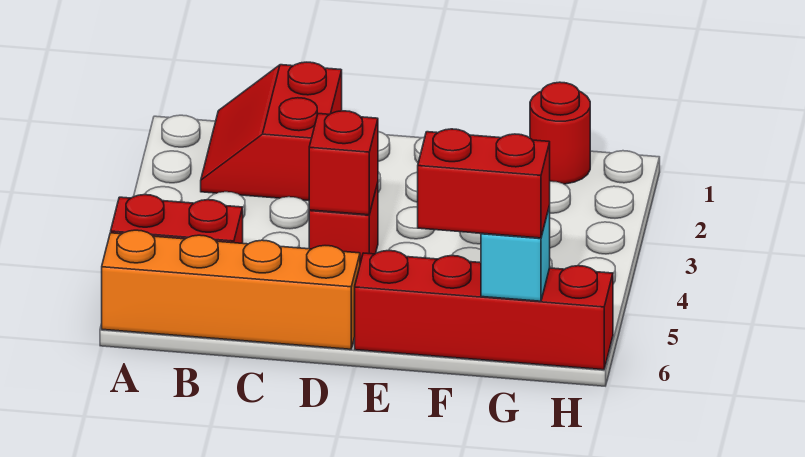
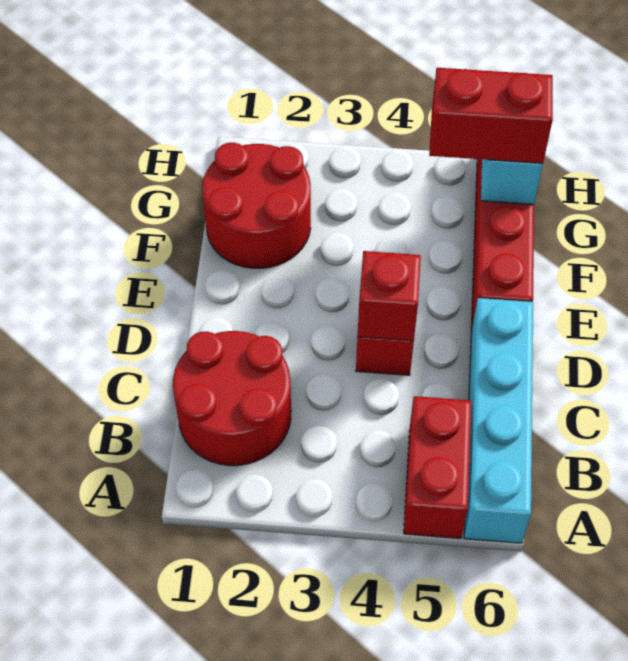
orange 1x4 brick [102,230,360,349] -> cyan 1x4 brick [464,298,533,543]
red 2x2 slope [201,62,342,201] -> red 2x2 round brick [173,331,291,466]
red 1x2 brick [418,129,550,238] -> red 1x2 brick turned to [429,68,553,163]
red 1x1 round brick [530,82,590,184] -> red 2x2 round brick [202,143,311,268]

